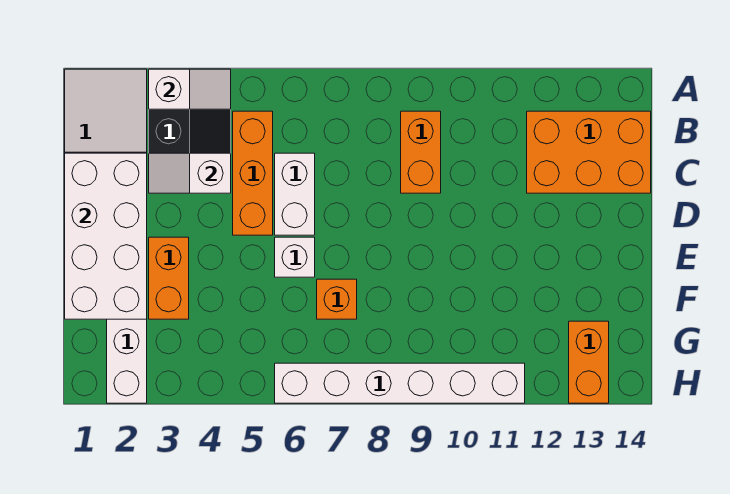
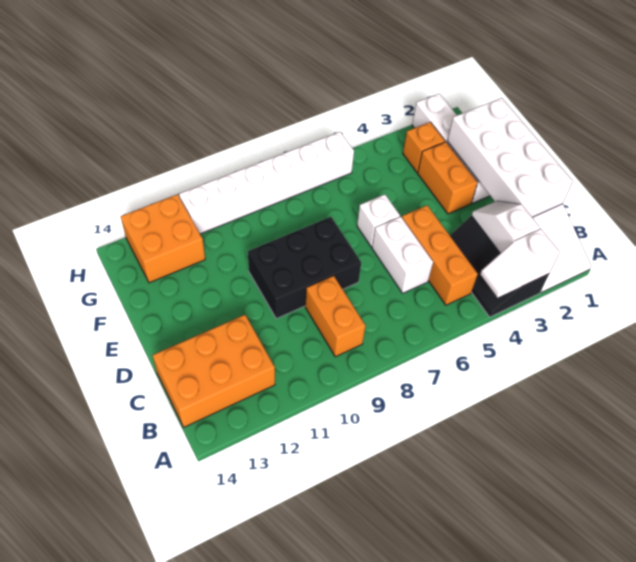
white 1x2 slope [149,153,231,193] -> white 1x2 slope turned to [471,201,540,253]
none -> black 2x3 brick [248,217,361,319]
orange 1x1 brick [317,279,357,319] -> orange 1x1 brick moved to [403,122,445,173]
orange 1x2 brick [569,321,609,403] -> orange 2x2 brick [121,194,205,283]

